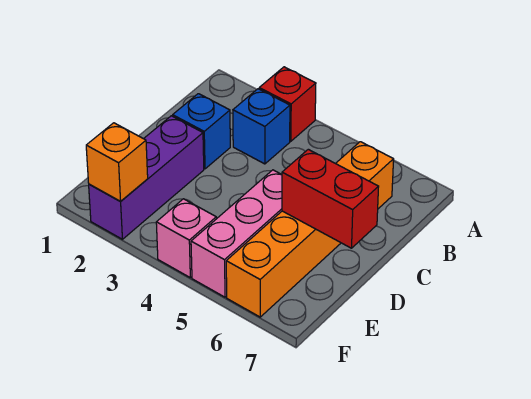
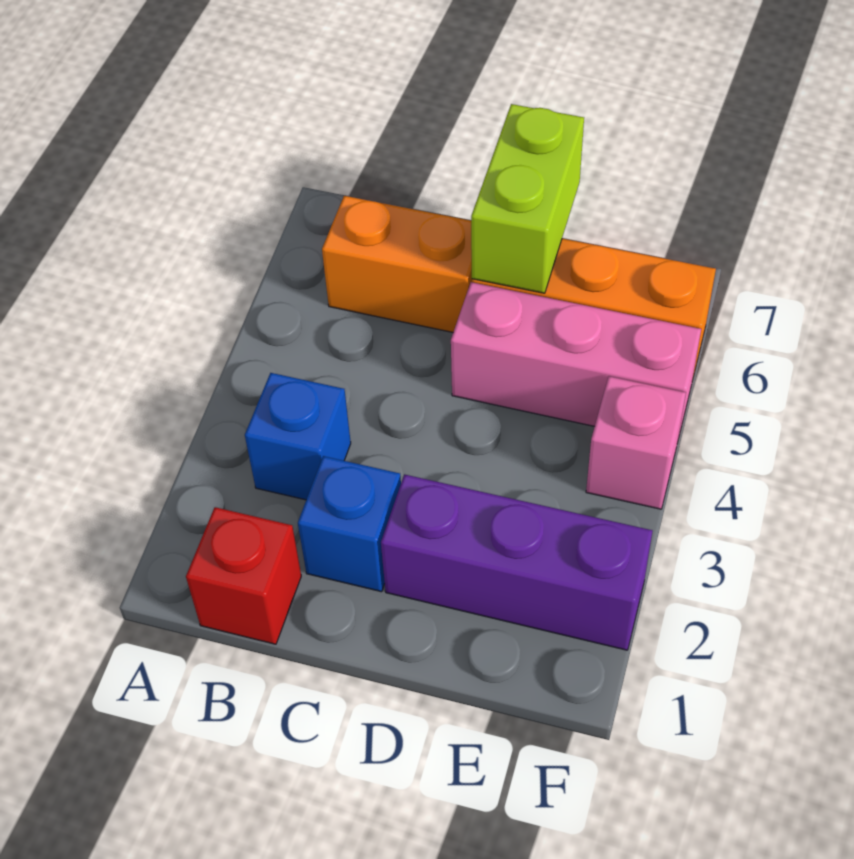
red 1x1 brick [259,67,316,141] -> red 1x1 brick moved to [186,507,301,644]
red 1x2 brick [282,149,379,248] -> lime 1x2 brick [471,104,584,293]
orange 1x1 brick [86,123,148,201] -> none

